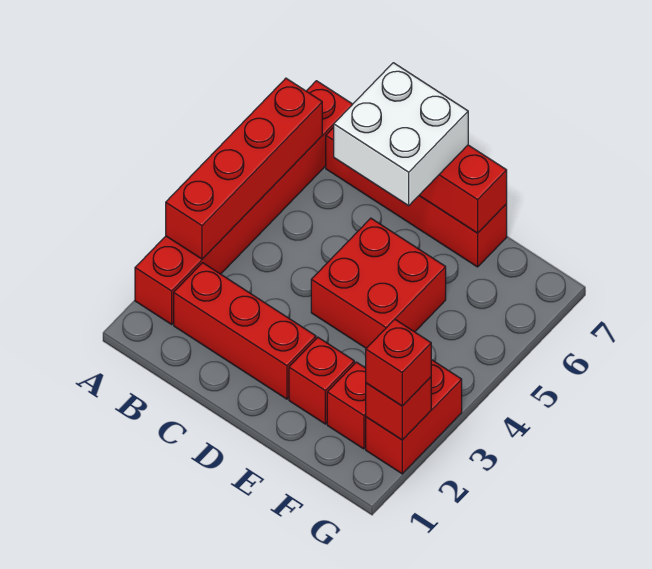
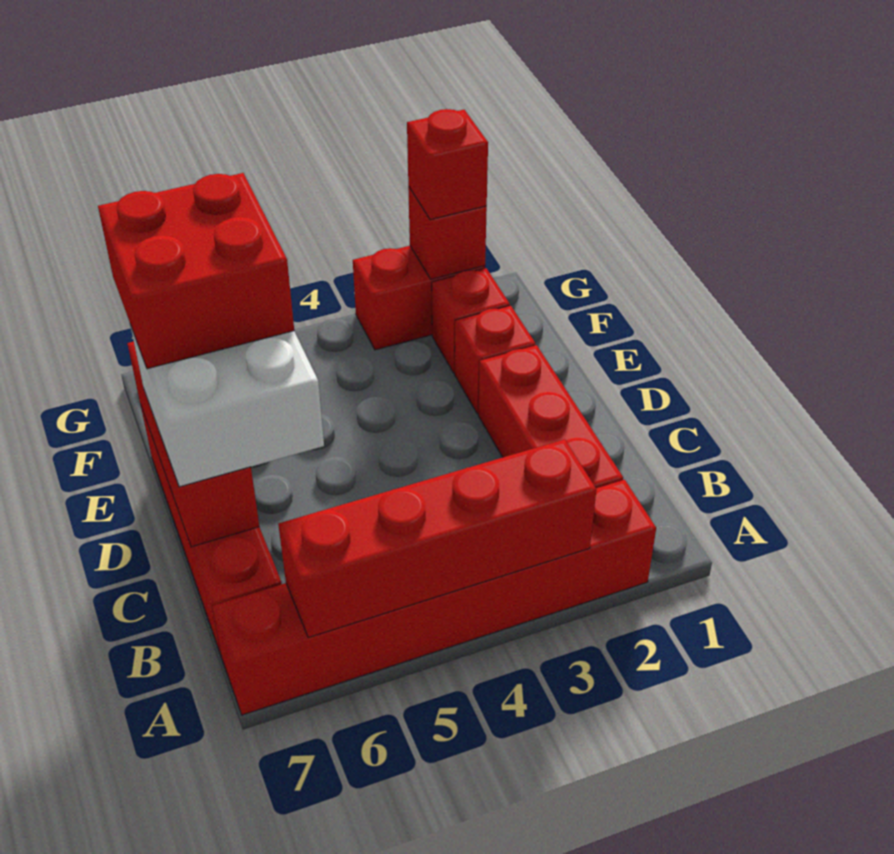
red 2x2 brick [311,218,446,348] -> red 2x2 brick moved to [98,173,294,369]

